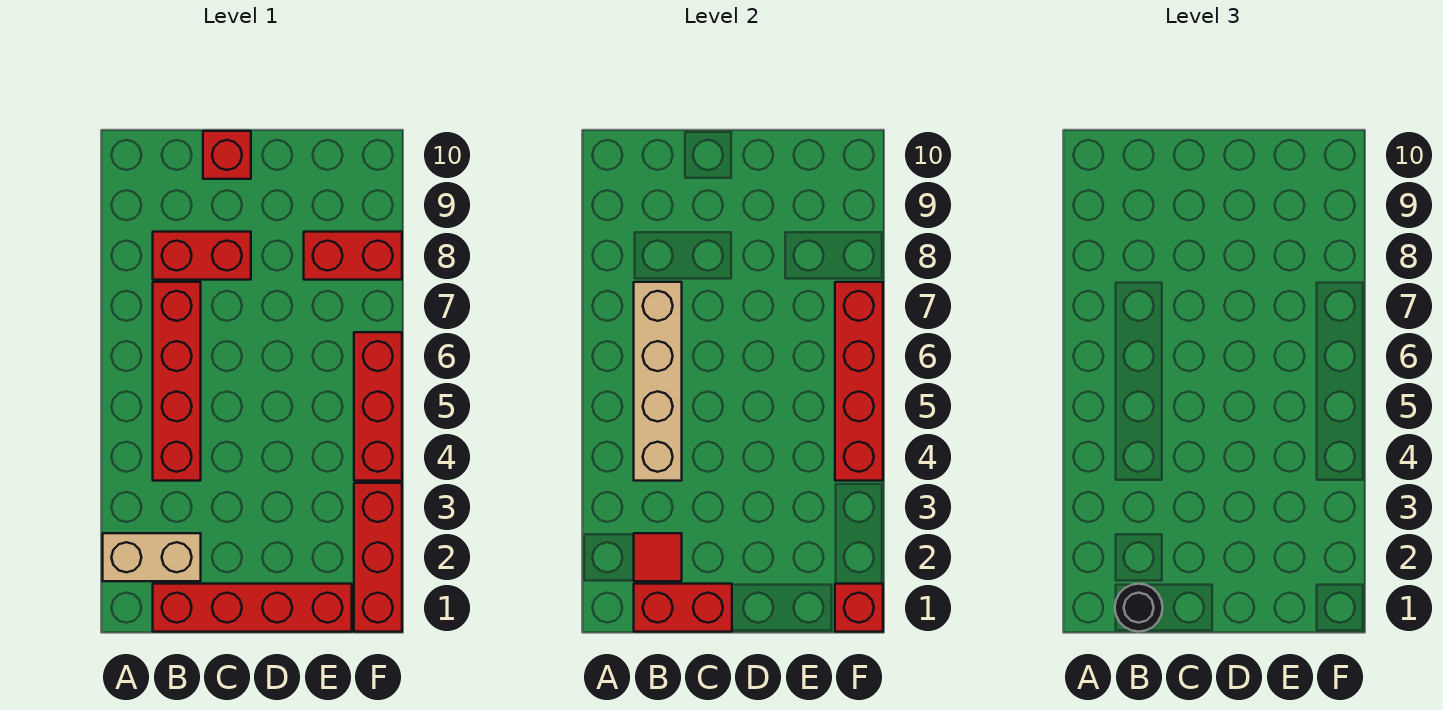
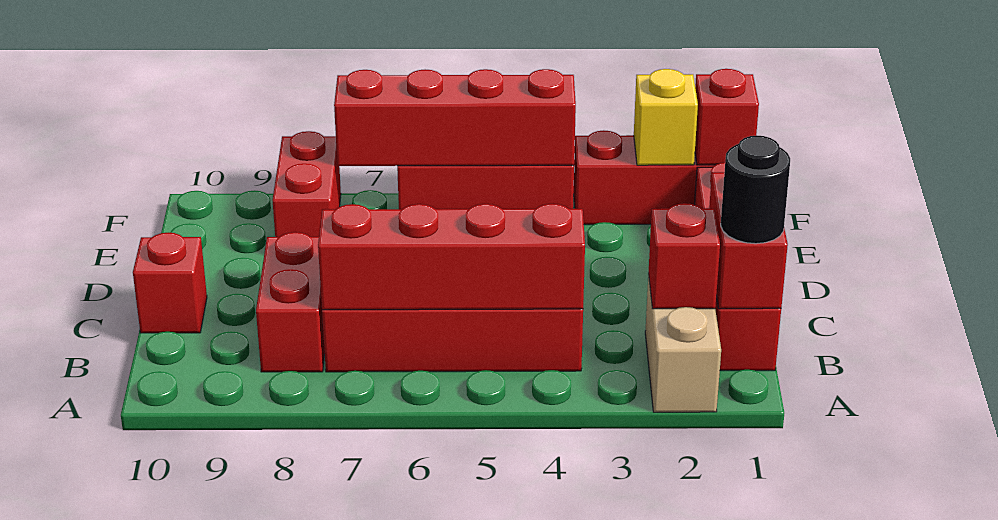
red 1x1 tile [634,533,682,581] -> red 1x1 brick [649,203,720,309]
tan 1x4 brick [634,282,682,481] -> red 1x4 brick [318,204,585,310]
none -> yellow 1x1 brick [634,69,698,165]

